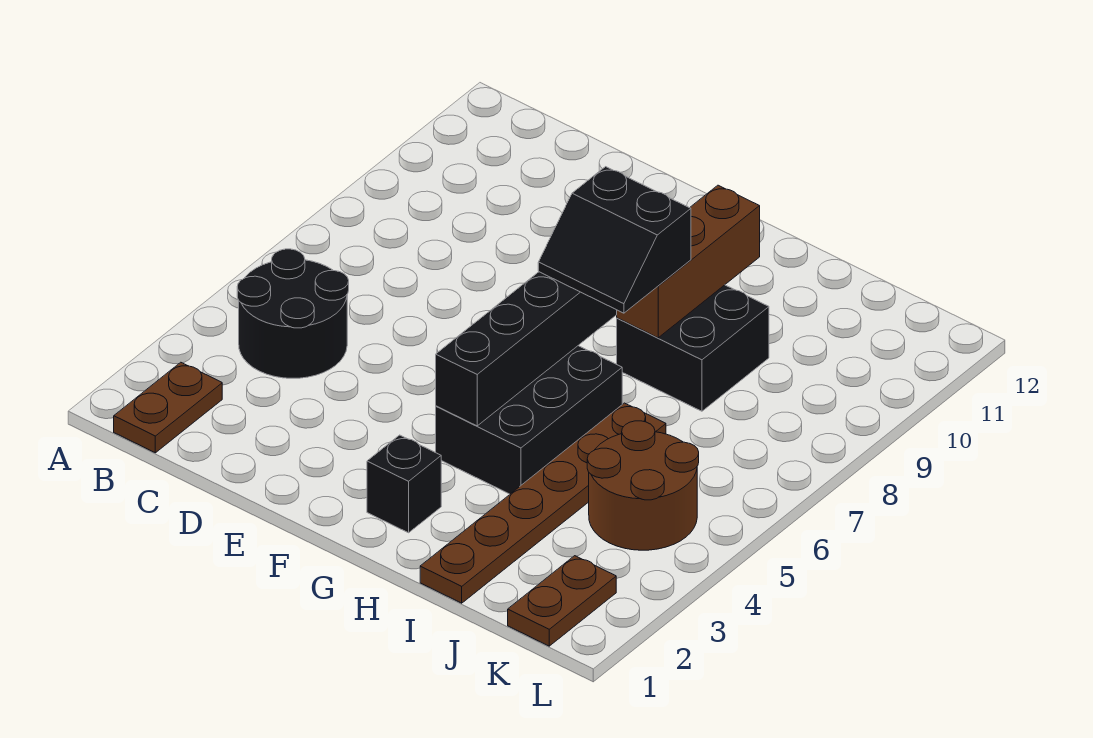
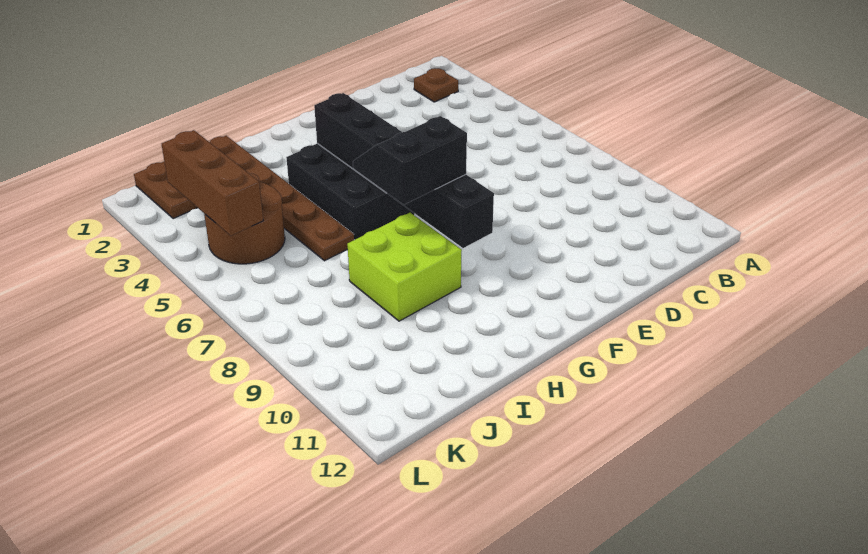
brown 1x2 plate [114,362,222,453] -> brown 1x1 plate [414,68,458,102]
black 2x2 round brick [237,249,349,378] -> none
black 1x1 brick [367,435,441,533] -> none
black 2x2 brick [617,285,769,411] -> lime 2x2 brick [347,213,462,321]
brown 1x3 brick [617,185,760,338] -> brown 1x3 brick moved to [162,130,263,236]

